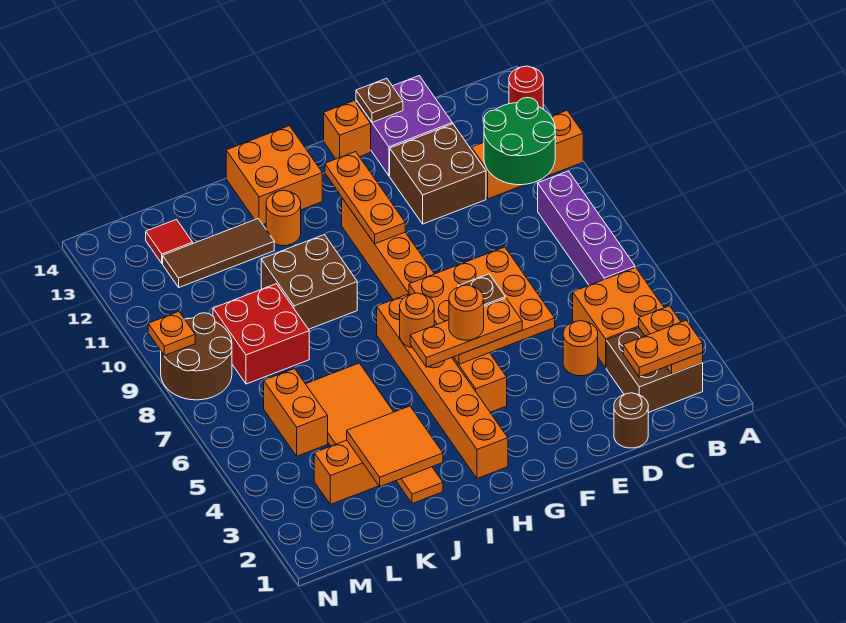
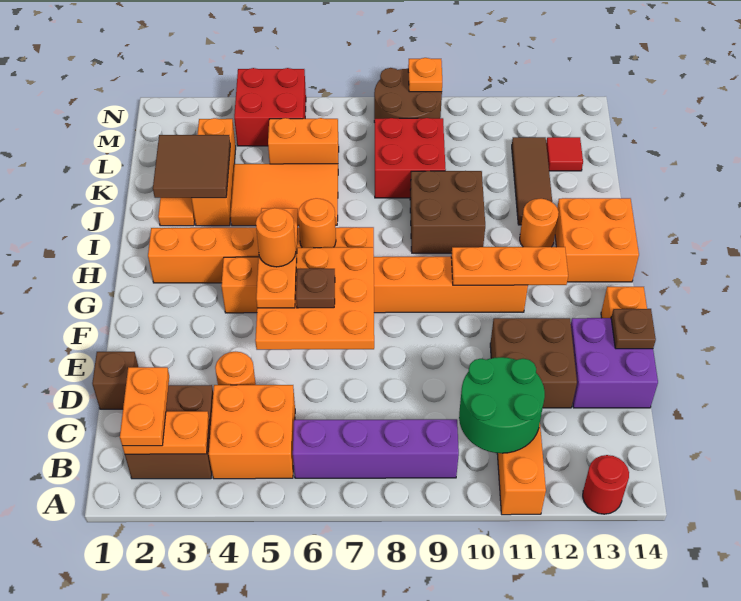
brown 1x1 round brick [614,393,648,448] -> brown 1x1 brick [92,352,138,409]
orange 2x2 tile [347,406,443,487] -> brown 2x2 tile [153,135,230,198]
none -> red 2x2 brick [234,68,306,146]

